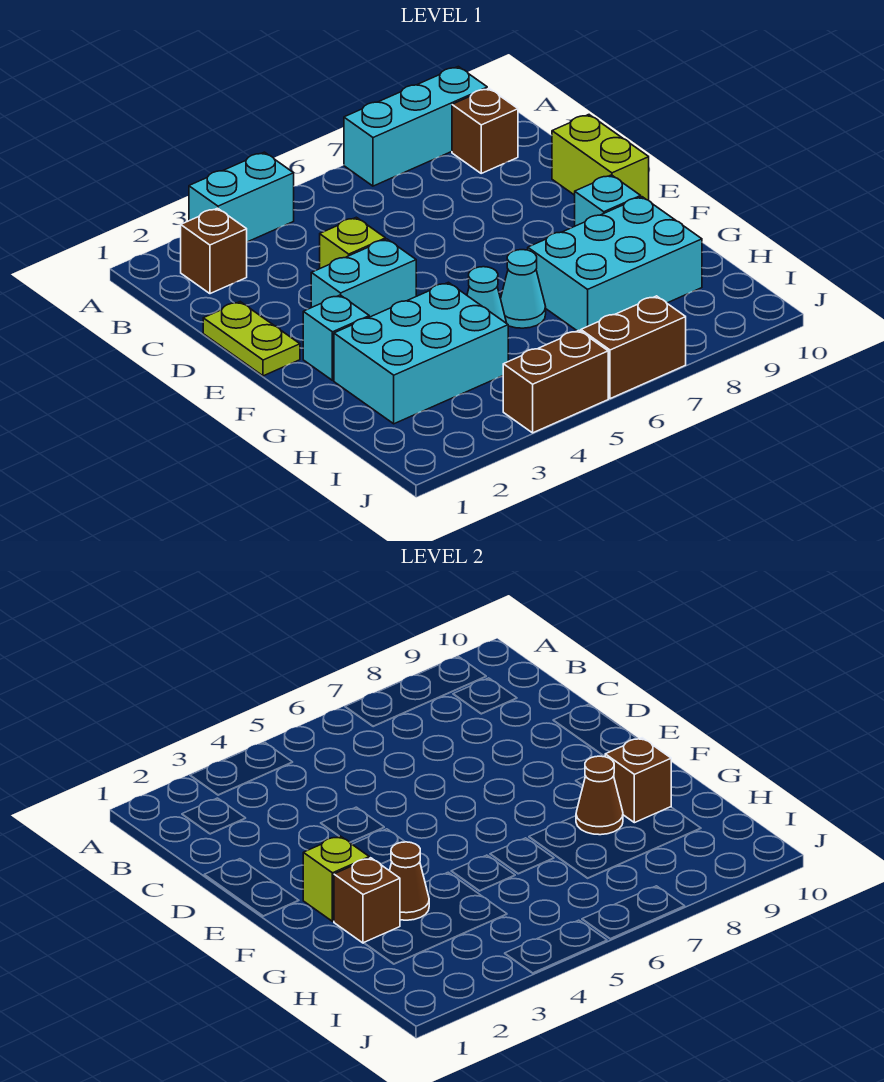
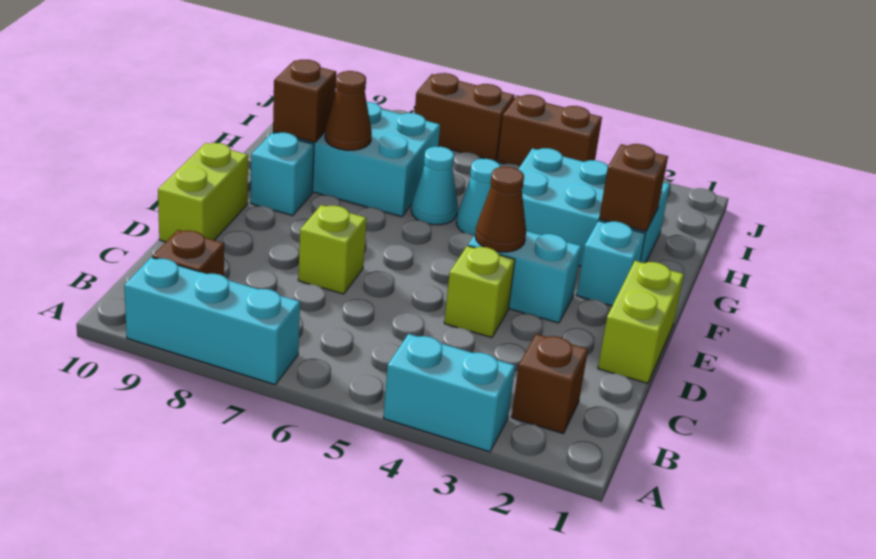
lime 1x2 plate [203,302,300,376] -> lime 1x2 brick [598,261,684,383]
lime 1x1 brick [303,836,369,921] -> lime 1x1 brick moved to [298,205,366,294]
brown 1x1 cone [390,842,429,920] -> brown 1x1 cone moved to [475,167,526,252]

